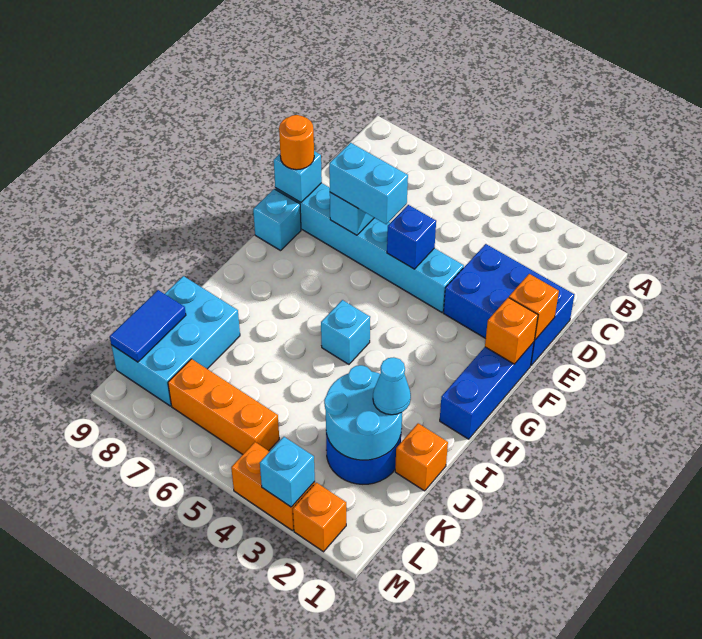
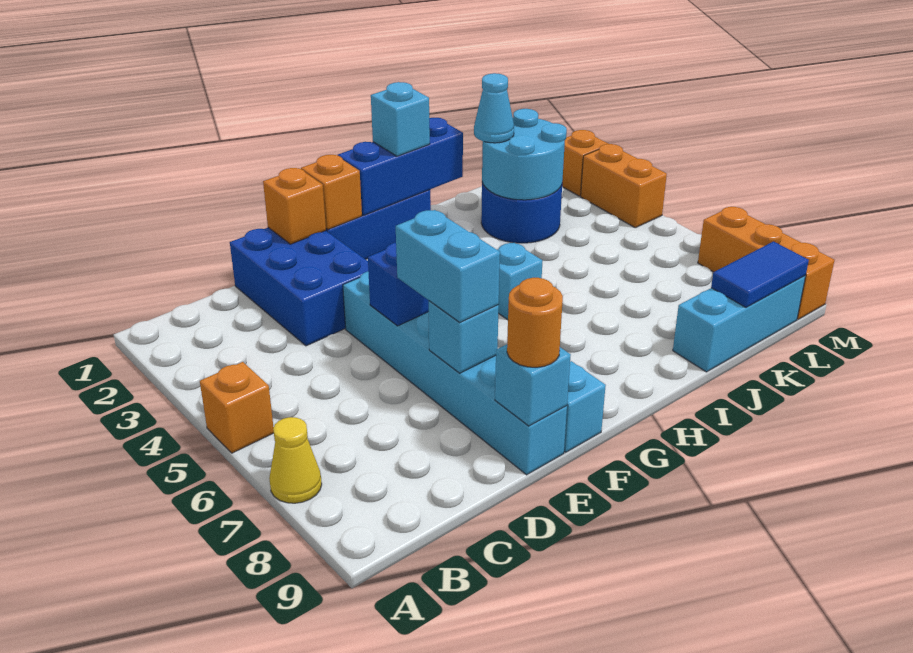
none -> yellow 1x1 cone [269,417,322,503]
none -> blue 1x3 brick [338,118,463,215]
orange 1x1 brick [395,423,448,491] -> orange 1x1 brick moved to [200,362,274,453]
cyan 2x3 brick [111,276,240,406] -> cyan 1x3 brick [673,276,806,372]
orange 1x3 brick [168,359,279,454] -> orange 1x3 brick moved to [698,207,835,319]
cyan 1x1 brick [260,437,315,507] -> cyan 1x1 brick moved to [371,82,430,156]

